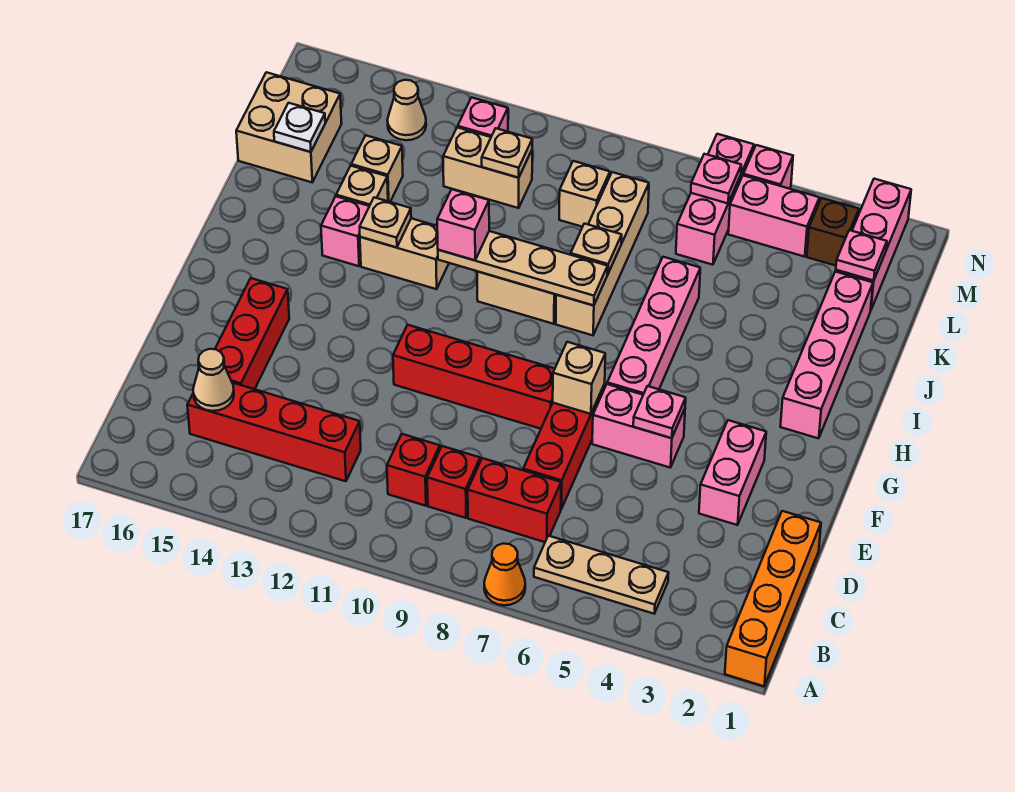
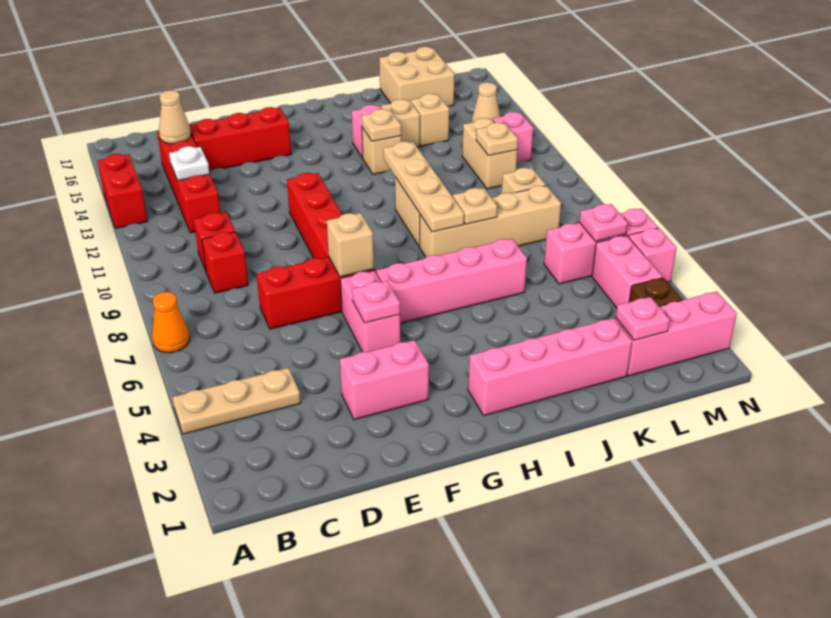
orange 1x4 brick [725,511,821,686] -> none
tan 1x3 plate [534,536,669,614] -> tan 1x3 plate turned to [172,368,301,434]
red 1x2 brick [468,458,561,542] -> red 1x2 brick moved to [97,154,147,228]
pink 1x1 brick [437,189,489,260] -> none
tan 1x2 brick [360,218,449,289] -> tan 1x1 brick [362,127,401,174]
white 1x1 plate [274,103,325,152] -> white 1x1 plate moved to [169,146,210,180]

